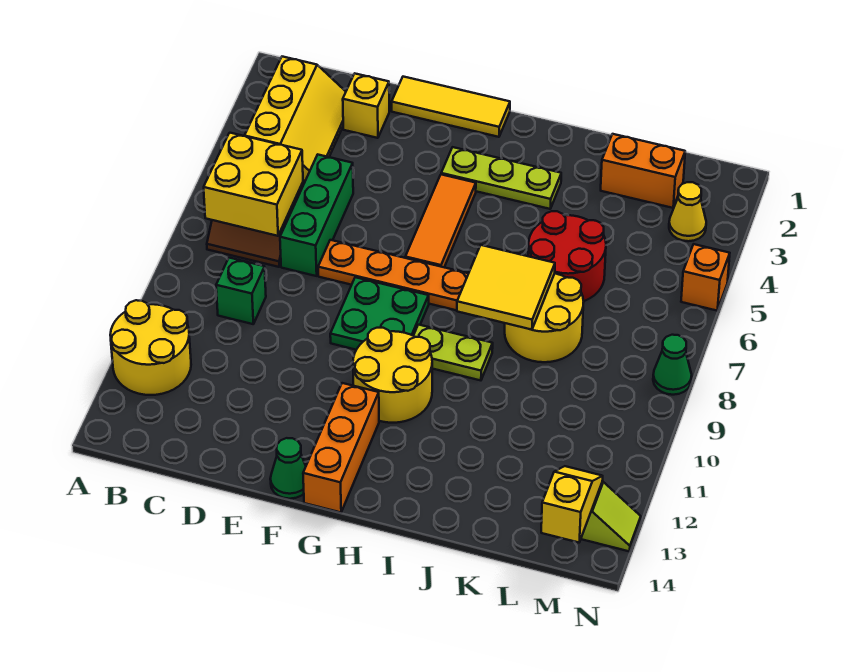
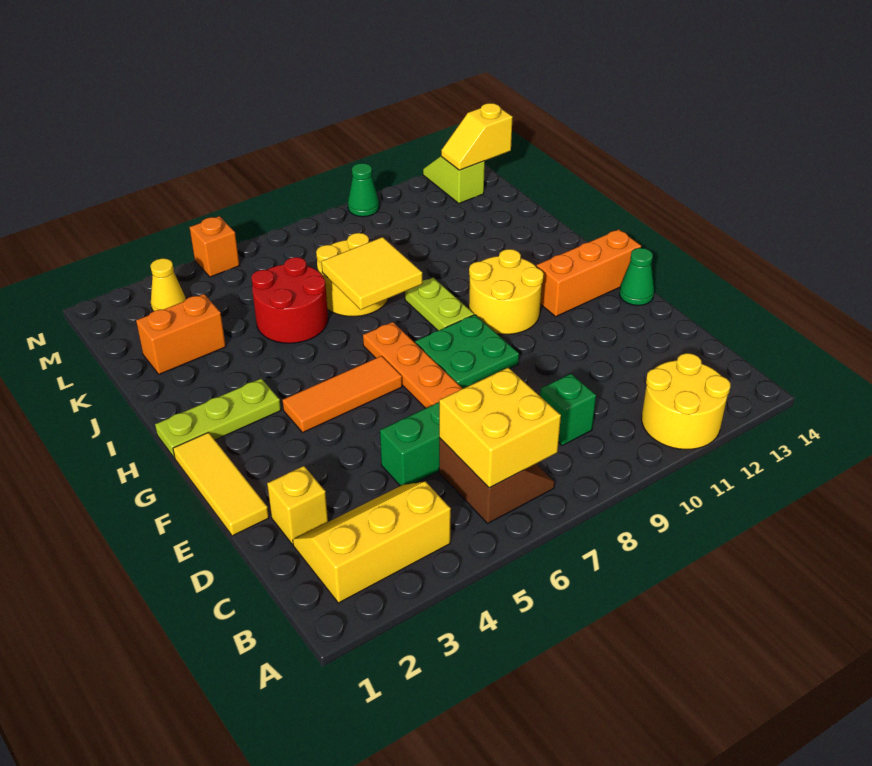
lime 1x3 plate [441,147,561,209] -> lime 1x3 plate turned to [155,379,281,458]
orange 1x2 brick [601,134,685,208] -> orange 1x2 brick turned to [136,294,226,374]
green 1x1 cone [653,335,692,395] -> green 1x1 cone moved to [348,163,379,217]

